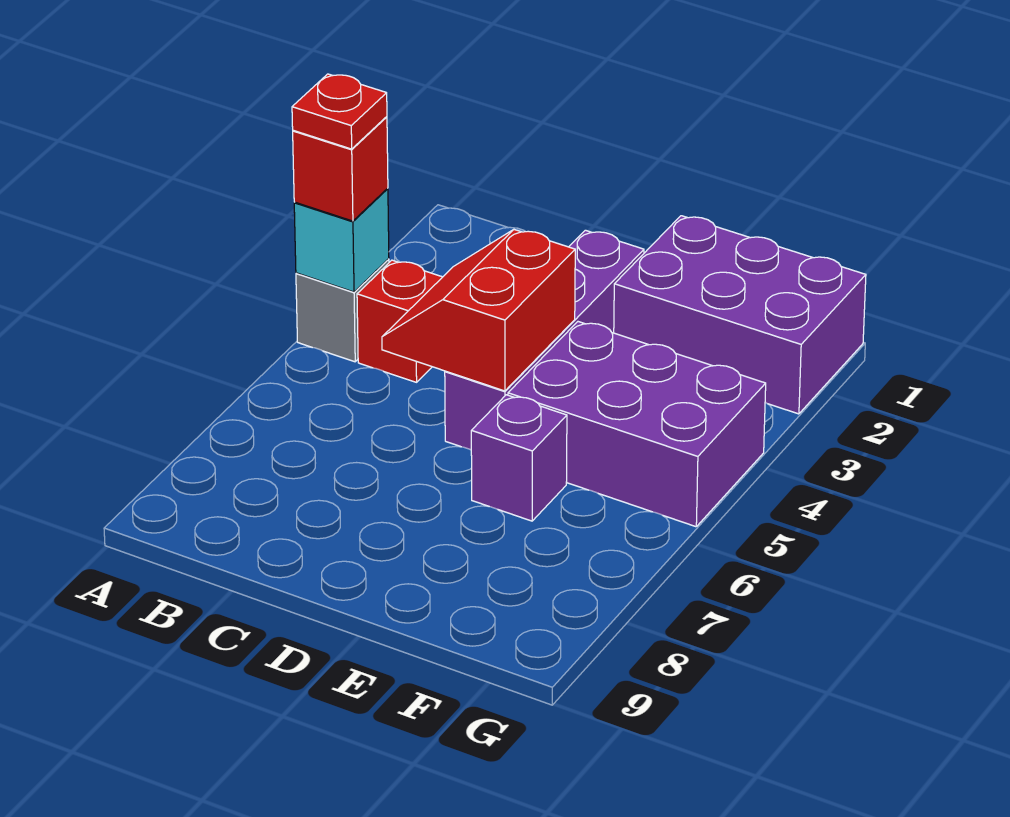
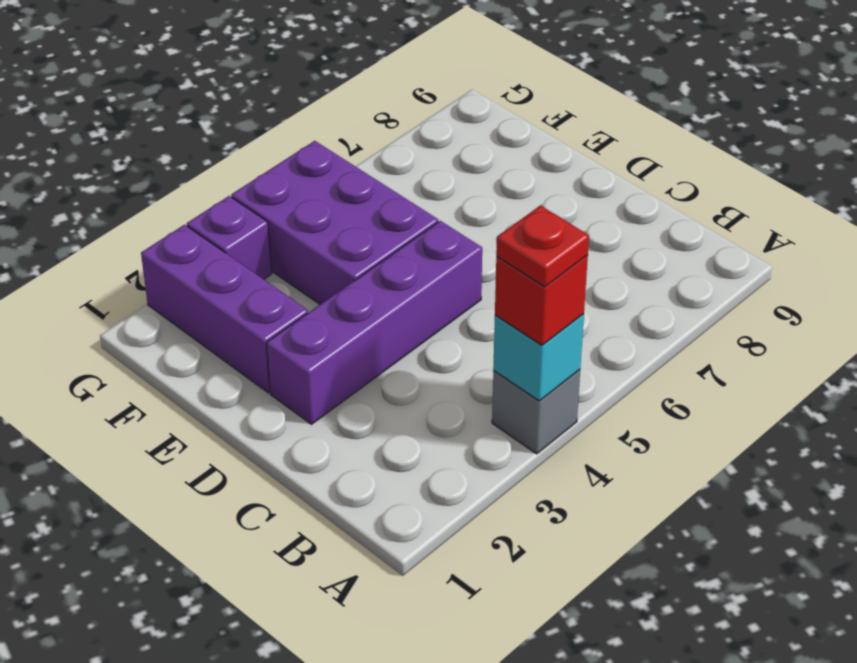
red 1x1 brick [357,260,442,382] -> none
red 2x2 slope [382,230,575,391] -> none
purple 2x3 brick [614,216,866,414] -> purple 1x3 brick [141,225,308,393]
purple 1x1 brick [471,395,567,521] -> purple 1x1 brick moved to [187,196,272,279]

